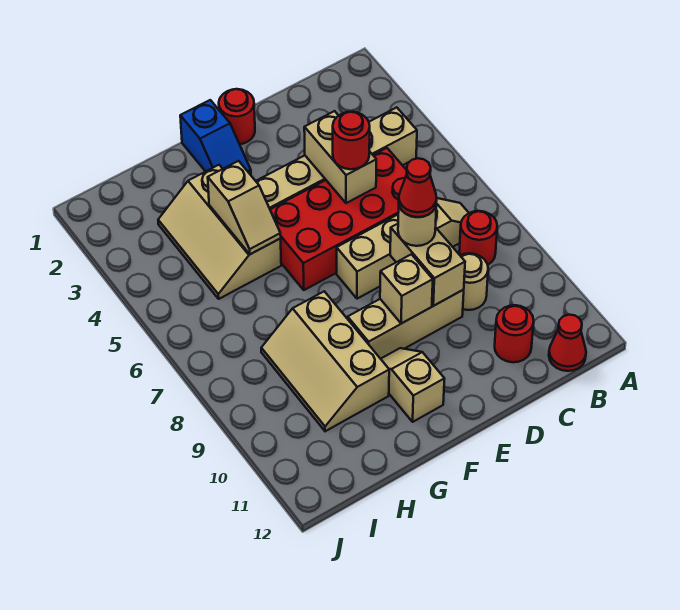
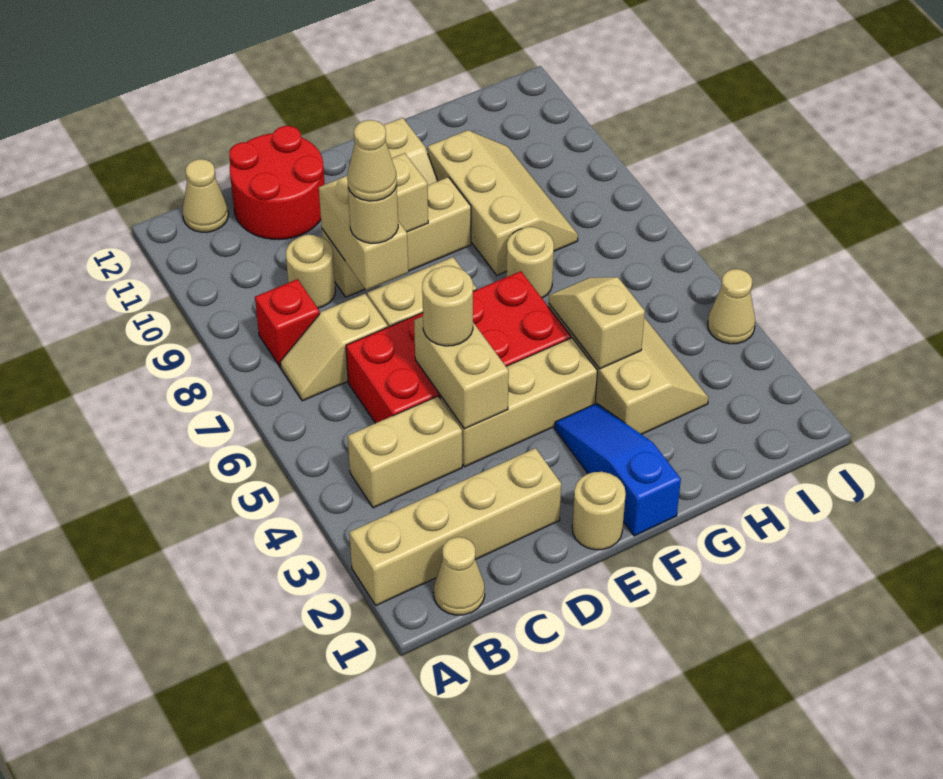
none -> tan 1x4 brick [349,448,561,605]
none -> tan 1x1 cone [434,537,485,615]
red 1x1 round brick [459,211,497,265] -> red 1x1 brick [255,279,320,367]
red 1x1 cone [549,315,586,371] -> tan 1x1 cone [183,159,228,232]
red 1x1 round brick [495,305,534,362] -> red 2x2 round brick [229,126,325,240]
red 1x1 round brick [333,112,370,169] -> tan 1x1 round brick [422,266,473,346]
red 1x1 cone [399,158,437,217] -> tan 1x1 cone [347,120,397,201]
red 1x1 round brick [219,89,255,144] -> tan 1x1 round brick [572,472,626,550]
blue 1x2 slope [180,100,251,175] -> blue 1x3 slope [555,403,681,536]
none -> tan 1x1 round brick [506,227,554,298]
none -> tan 1x1 cone [708,269,756,344]

